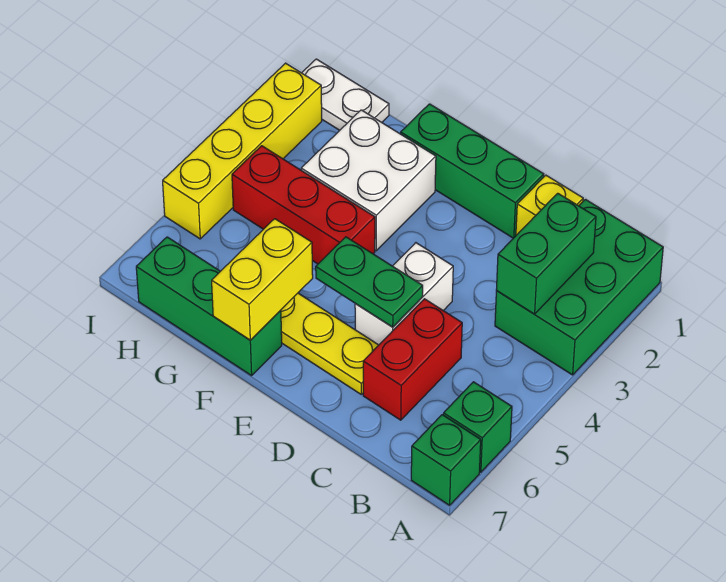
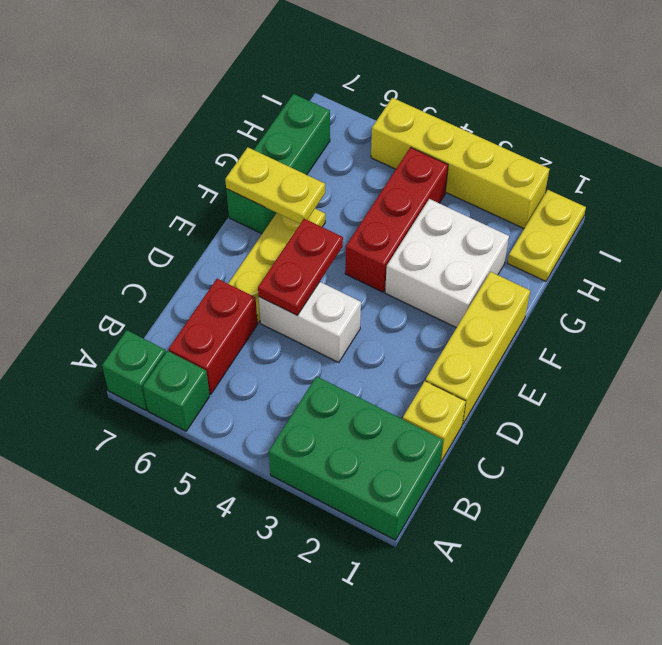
green 1x2 brick [496,193,596,314] -> none
red 1x2 brick [363,299,462,420] -> red 1x2 brick turned to [169,279,258,394]
green 1x3 brick [401,104,544,238] -> yellow 1x3 brick [426,272,530,424]
green 1x2 plate [316,237,423,327] -> red 1x2 plate [258,219,343,315]
yellow 1x2 brick [212,219,313,340] -> yellow 1x2 plate [225,147,325,224]
white 1x2 plate [302,59,389,130] -> yellow 1x2 plate [508,190,586,281]

